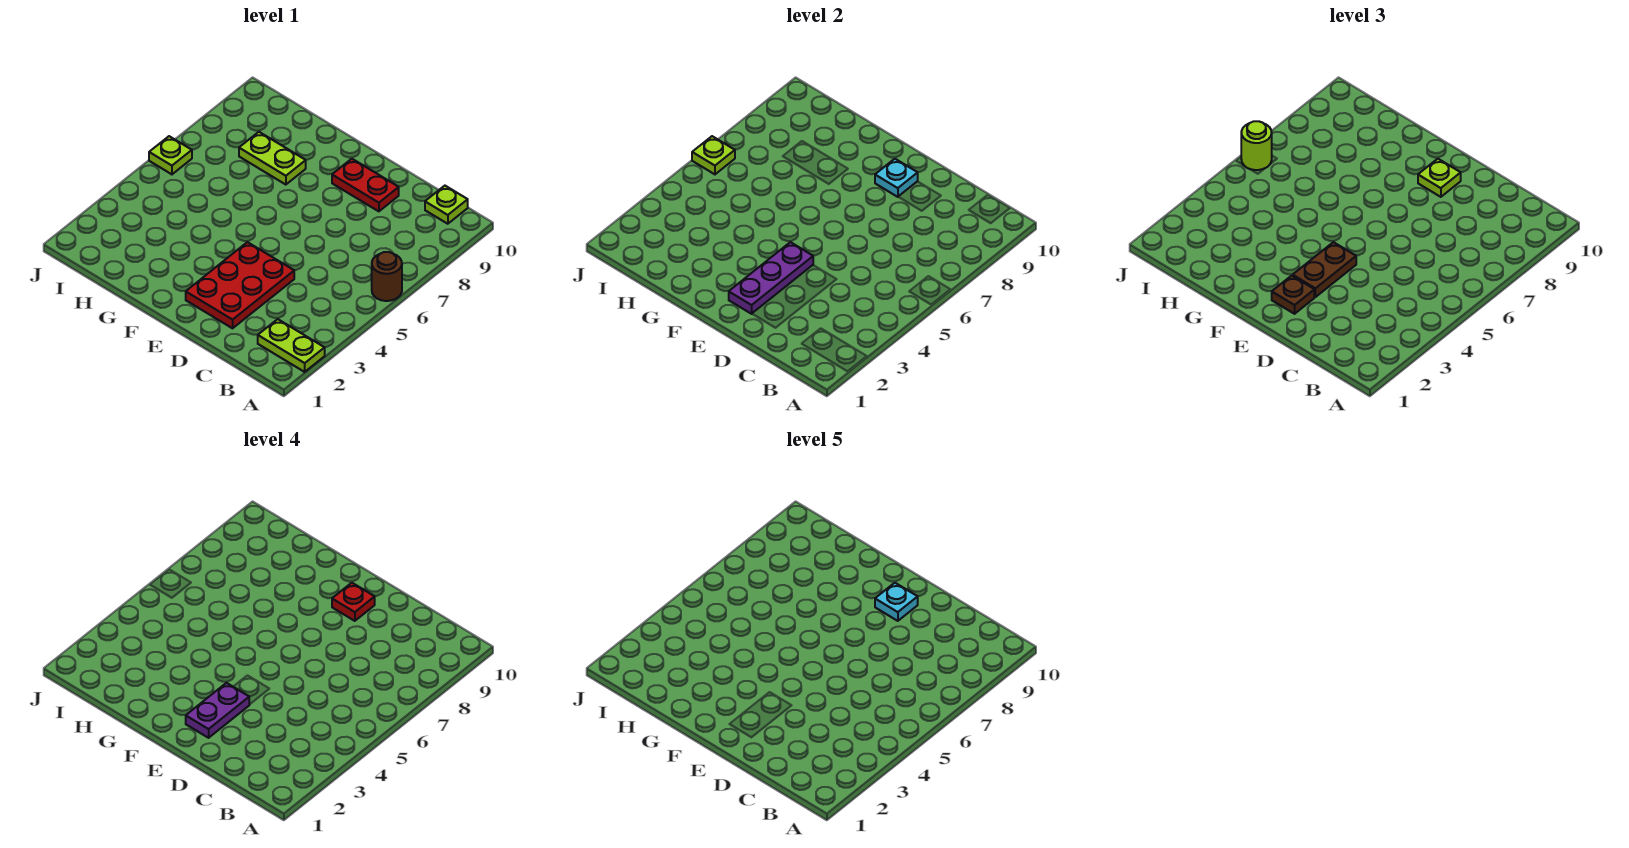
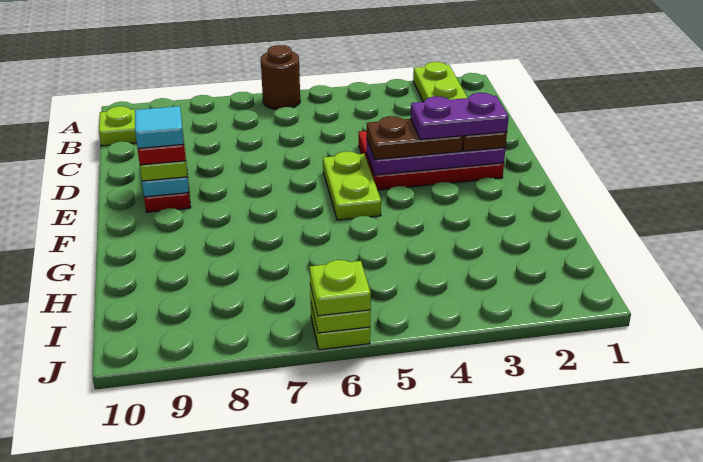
cyan 1x1 plate [875,583,918,621] -> cyan 1x1 tile [135,106,184,148]
lime 1x2 plate [239,132,306,185] -> lime 1x2 plate moved to [323,151,381,220]
lime 1x1 round brick [1241,121,1272,170] -> lime 1x1 plate [310,260,371,316]

